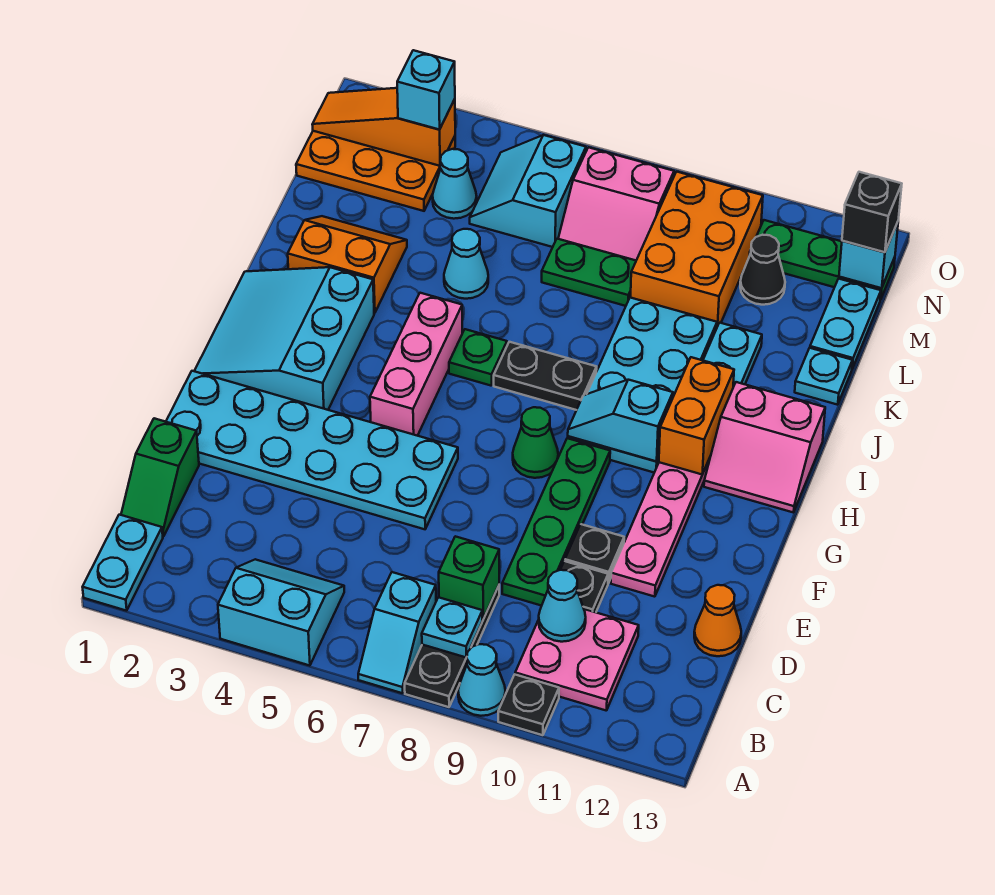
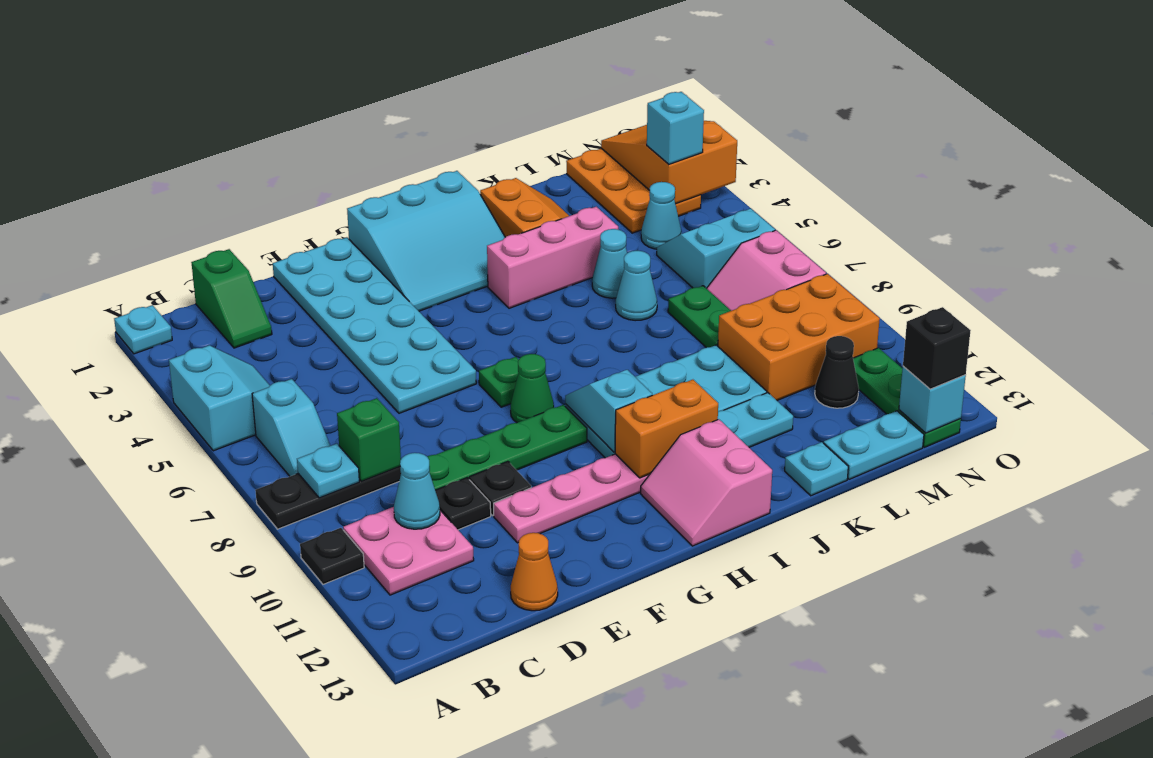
cyan 1x2 plate [83,515,163,611] -> cyan 1x1 plate [114,305,172,354]
cyan 1x2 slope [358,572,436,693] -> cyan 1x2 slope turned to [252,379,330,476]
cyan 1x1 cone [458,644,506,716] -> cyan 1x1 cone moved to [616,251,657,321]
green 1x2 slope [121,418,199,536] -> green 1x2 slope turned to [191,249,272,348]
cyan 3x3 slope [195,267,374,410] -> cyan 3x3 slope turned to [347,171,505,311]
pink 1x3 brick [370,293,462,436] -> pink 1x3 brick moved to [487,207,618,308]
green 1x1 plate [449,329,507,386] -> green 1x1 plate moved to [479,357,519,407]
black 1x2 plate [494,342,597,410] -> none
orange 1x3 slope [312,88,455,166] -> orange 2x3 slope [601,121,737,204]

